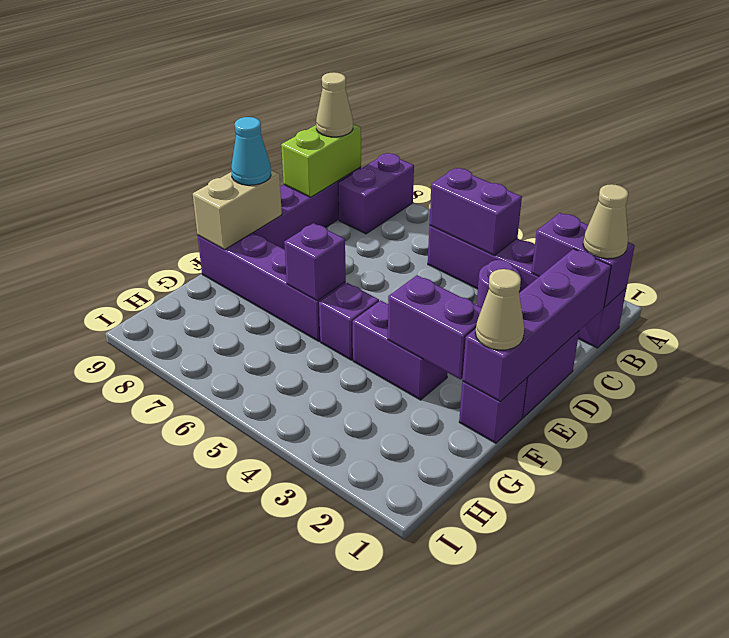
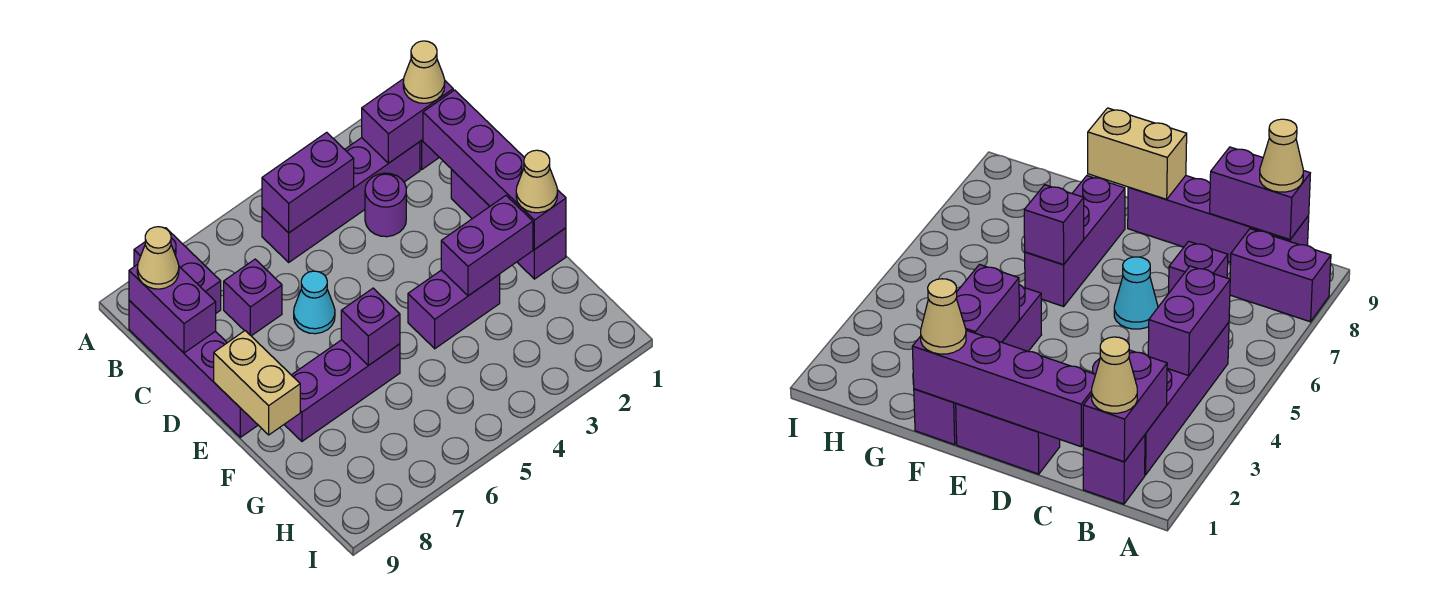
lime 1x2 brick [281,124,361,197] -> purple 1x2 brick [129,264,216,353]
cyan 1x1 cone [231,117,271,185] -> cyan 1x1 cone moved to [294,271,335,334]
purple 1x1 brick [319,283,379,360] -> purple 1x1 brick moved to [224,259,282,336]
purple 1x4 brick [198,233,346,341] -> purple 1x3 brick [284,340,400,441]

